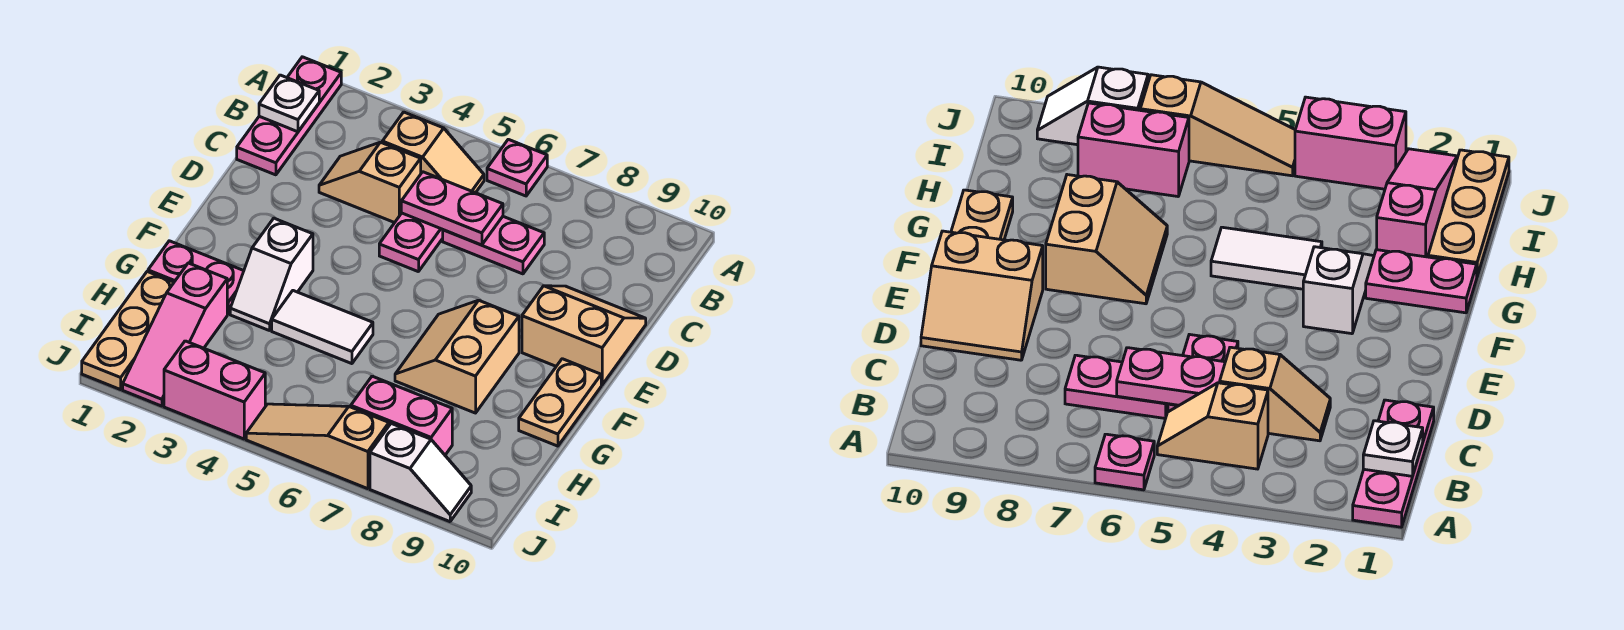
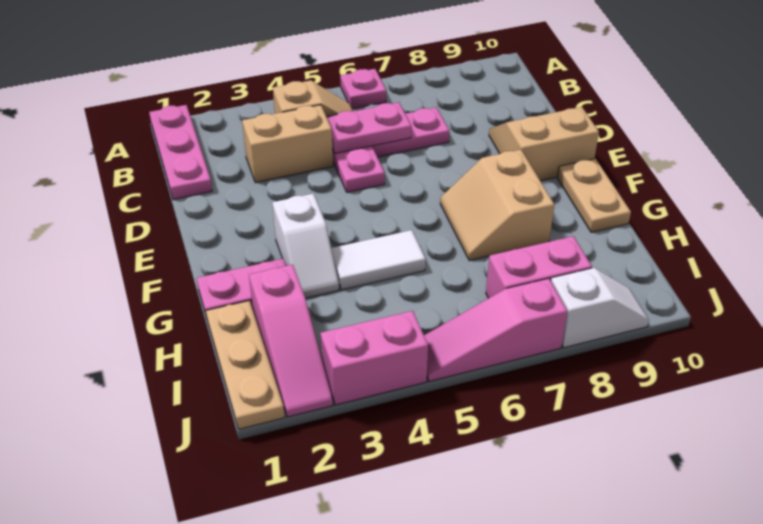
white 1x1 plate [259,75,319,132] -> none
tan 1x2 slope [319,142,421,223] -> tan 1x2 brick [242,105,333,183]
tan 1x3 slope [246,404,389,489] -> pink 1x3 slope [424,279,567,382]

